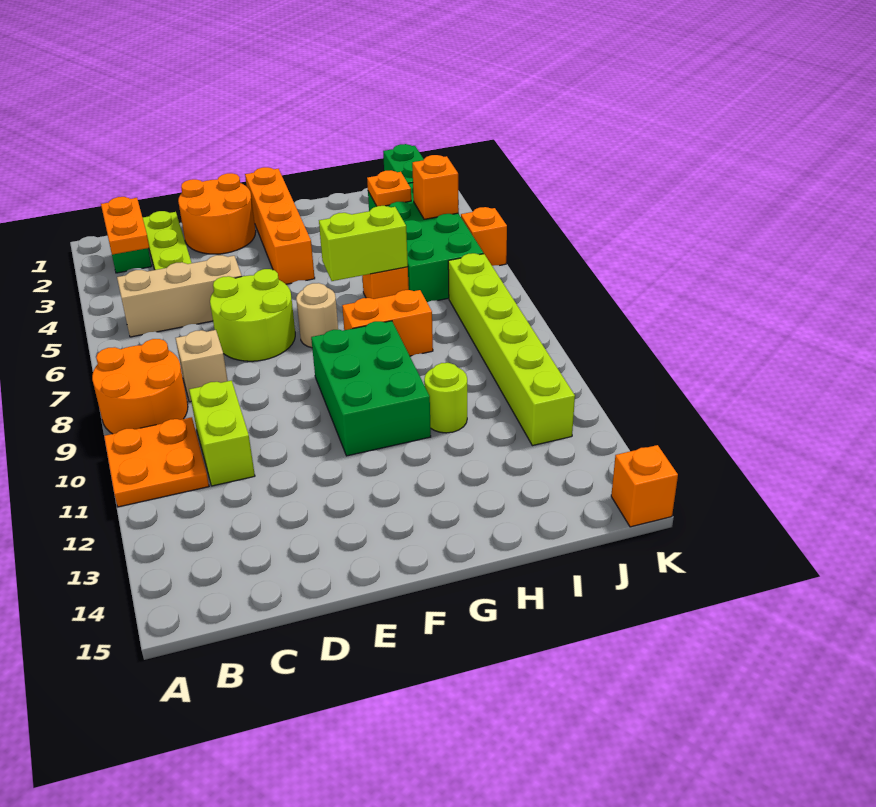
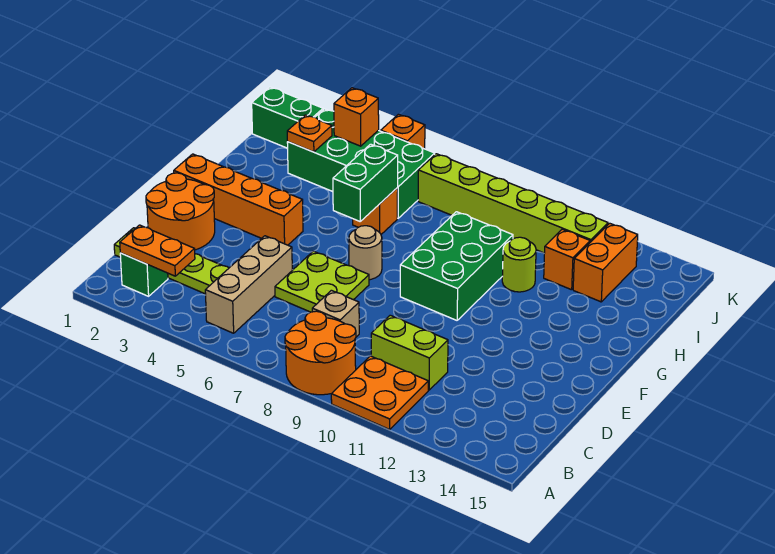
lime 2x2 round brick [210,269,295,361] -> lime 2x2 plate [275,251,369,312]
green 2x3 brick [311,321,431,456] -> green 2x3 brick turned to [400,212,513,320]
lime 1x2 brick [319,206,408,281] -> green 1x2 brick [333,144,398,221]
orange 1x2 brick [342,290,433,356] -> orange 1x2 brick moved to [573,223,638,302]
orange 1x1 brick [611,445,678,527] -> orange 1x1 brick moved to [544,229,590,290]

